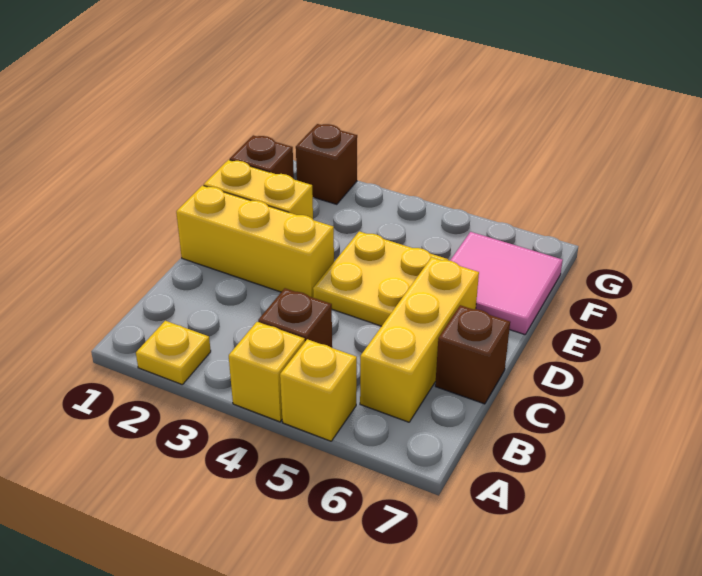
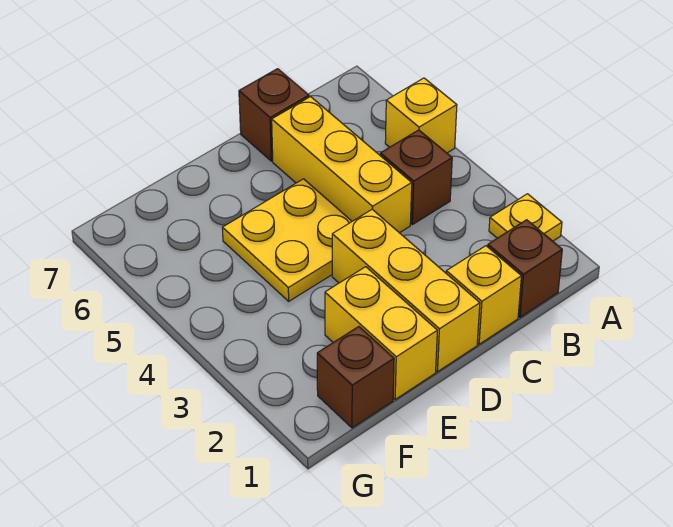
yellow 1x1 brick [229,322,305,422] -> yellow 1x1 brick moved to [446,246,521,344]
yellow 1x3 brick [360,257,479,422] -> yellow 1x3 brick turned to [272,97,412,233]
pink 2x2 tile [450,232,563,335] -> none
brown 1x1 brick [296,124,357,204] -> brown 1x1 brick moved to [488,220,562,317]

